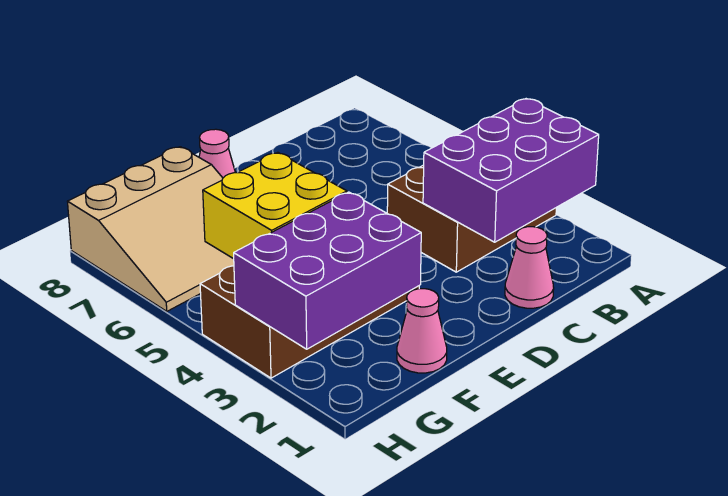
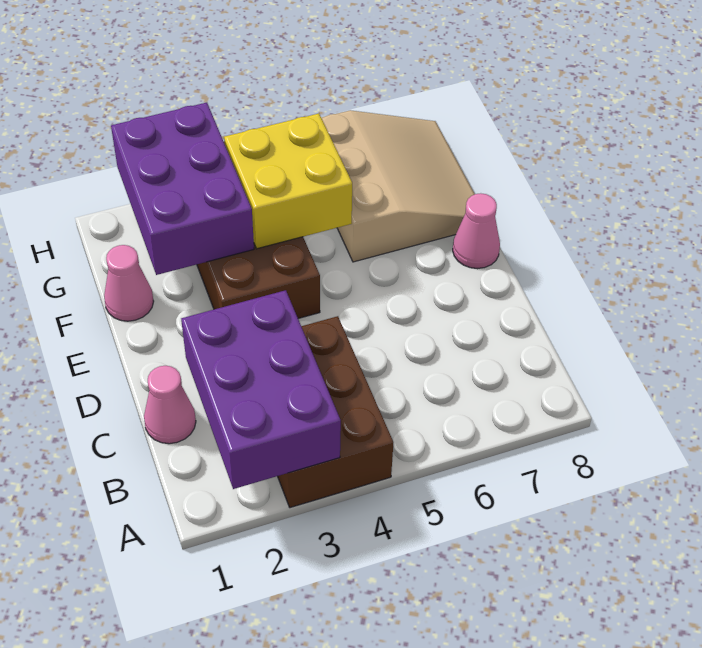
tan 3x3 slope [67,147,234,311] -> tan 3x3 slope turned to [321,110,475,262]

